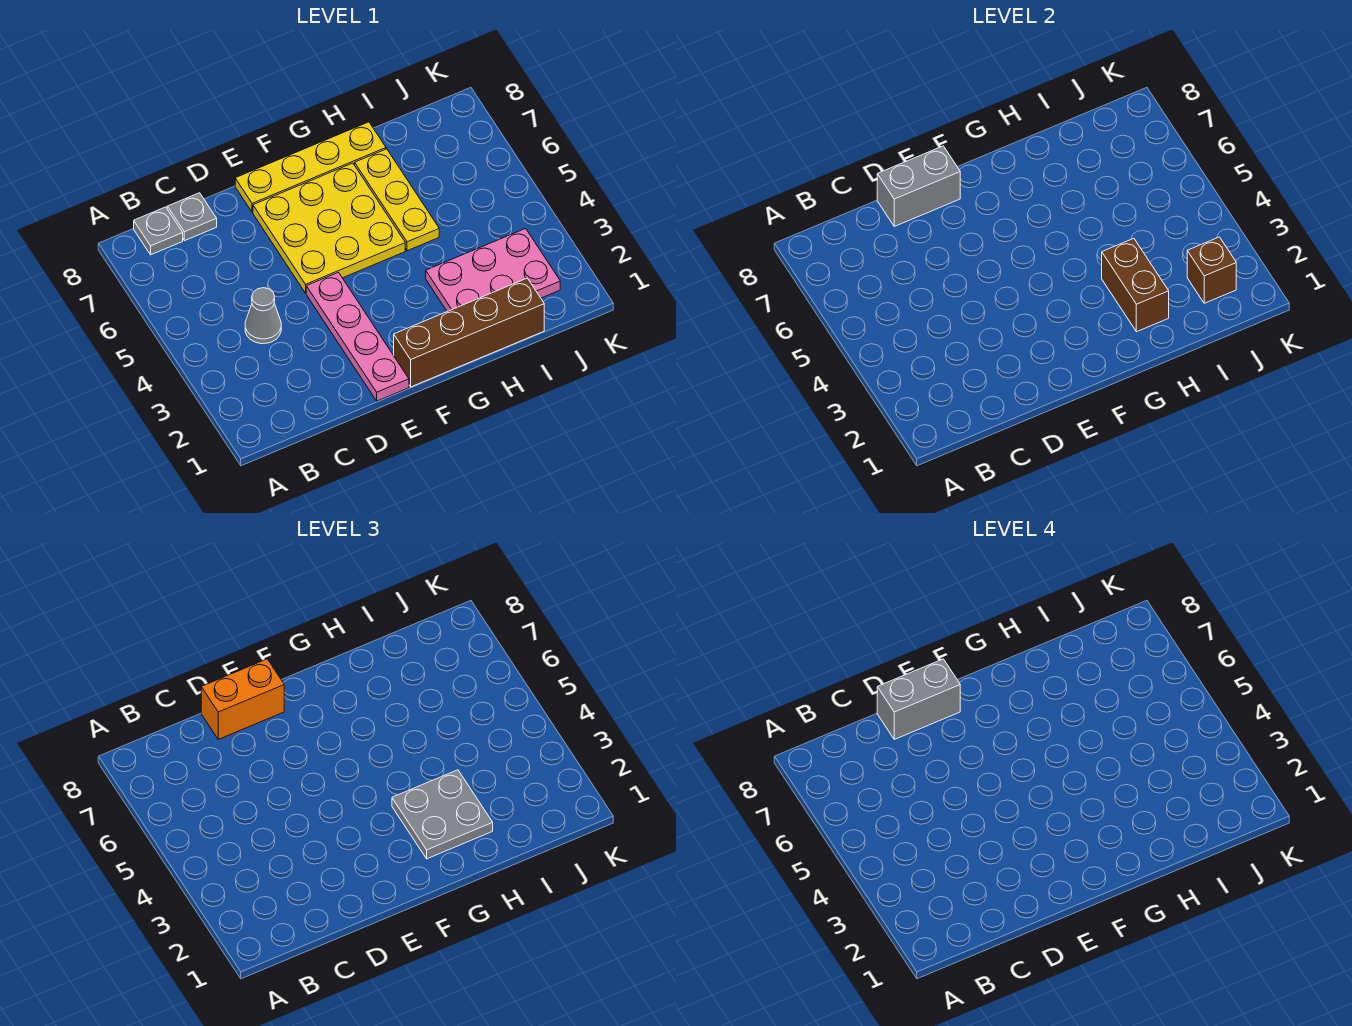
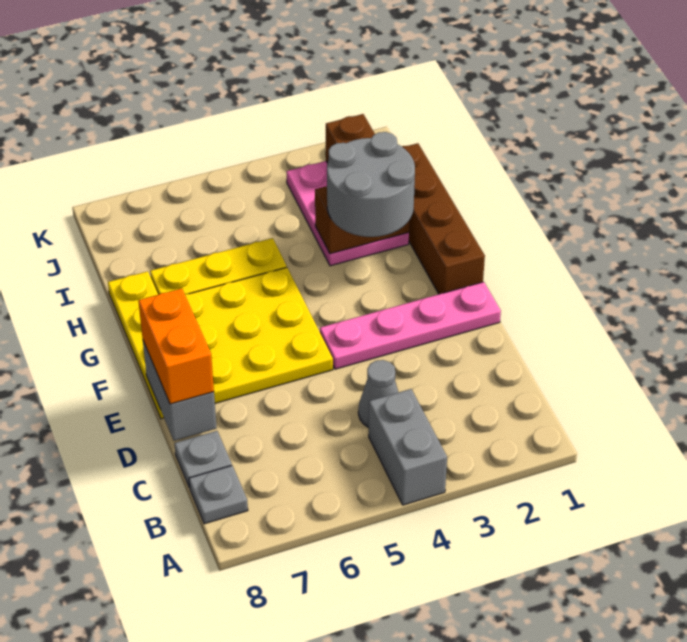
grey 1x2 brick [877,659,960,739] -> grey 1x2 brick moved to [369,389,447,505]
grey 2x2 plate [392,770,493,859] -> grey 2x2 round brick [327,132,415,237]

